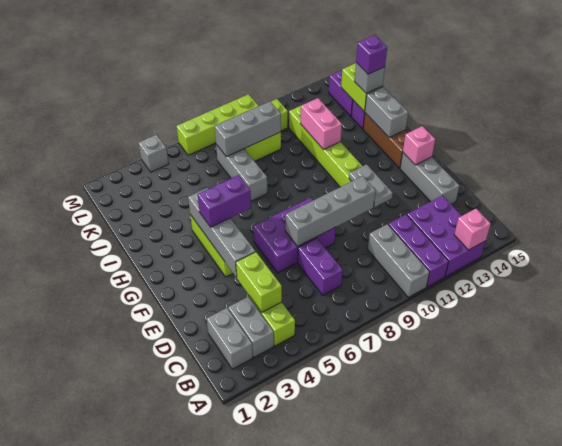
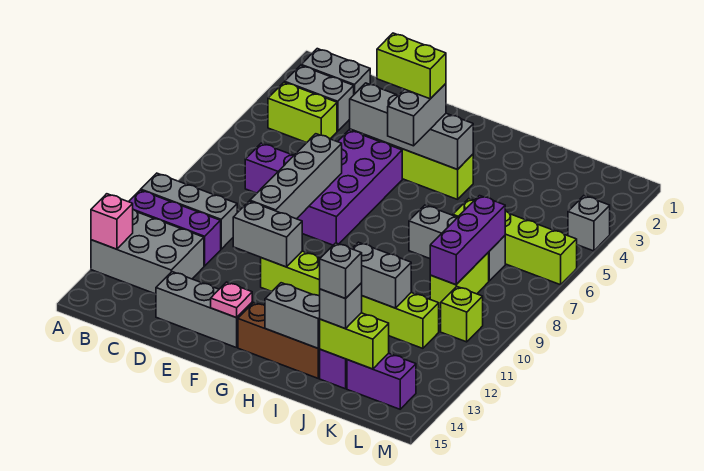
purple 2x3 brick [407,195,486,276] -> grey 2x3 brick [91,209,204,294]
lime 1x2 brick [236,252,282,312] -> lime 1x2 brick moved to [377,33,446,99]
purple 2x3 brick [253,198,336,273] -> purple 2x4 brick [297,130,402,245]
grey 1x2 plate [349,164,393,207] -> grey 1x2 brick [233,201,302,267]
pink 1x1 brick [403,126,435,165] -> pink 1x1 plate [211,282,252,318]
purple 1x2 brick [198,175,251,227] -> grey 1x2 brick [388,84,446,146]
pink 1x2 brick [300,98,342,150] -> grey 1x2 brick [352,242,411,308]
purple 1x1 brick [356,35,387,74] -> grey 1x1 brick [320,243,362,299]
grey 1x3 brick [215,102,281,157] -> purple 1x3 brick [430,196,505,285]
lime 1x4 brick [177,94,258,155] -> lime 1x4 brick turned to [453,199,577,285]

